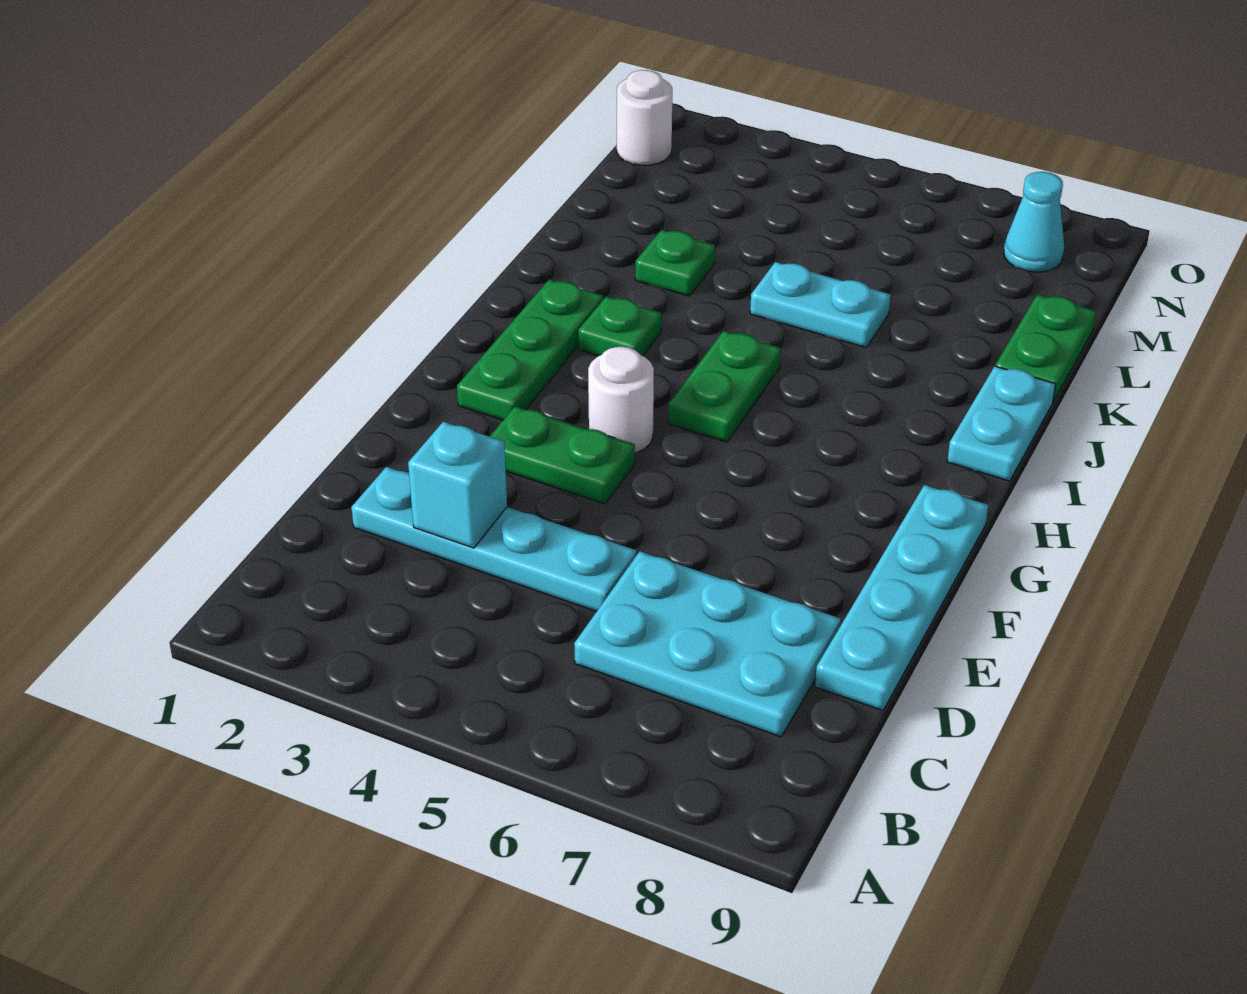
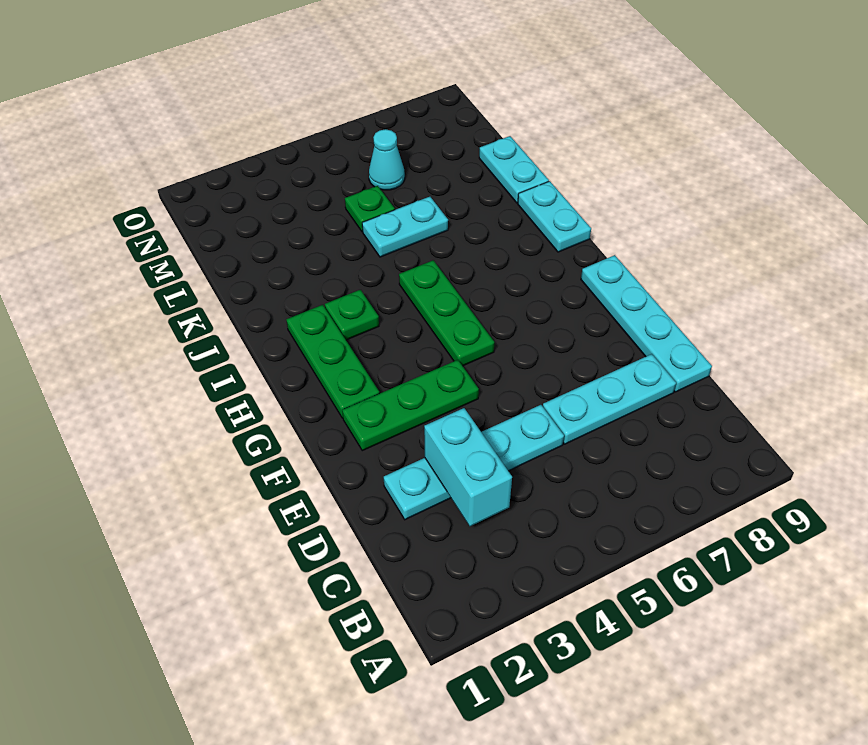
cyan 2x3 plate [574,552,841,737] -> cyan 1x3 plate [543,354,676,444]
cyan 1x1 brick [408,422,507,548] -> cyan 1x2 brick [424,408,512,526]
green 1x2 plate [490,406,635,504] -> green 1x3 plate [342,360,479,451]
white 1x1 round brick [588,347,654,453] -> none
green 1x2 plate [668,331,781,442] -> green 1x3 plate [399,260,494,366]
green 1x1 plate [635,230,715,296] -> green 1x1 plate moved to [345,186,395,232]
green 1x2 plate [996,295,1096,402] -> cyan 1x2 plate [479,136,549,203]
white 1x1 round brick [617,70,672,165] -> none
cyan 1x1 cone [1004,172,1064,272] -> cyan 1x1 cone moved to [369,129,405,190]

